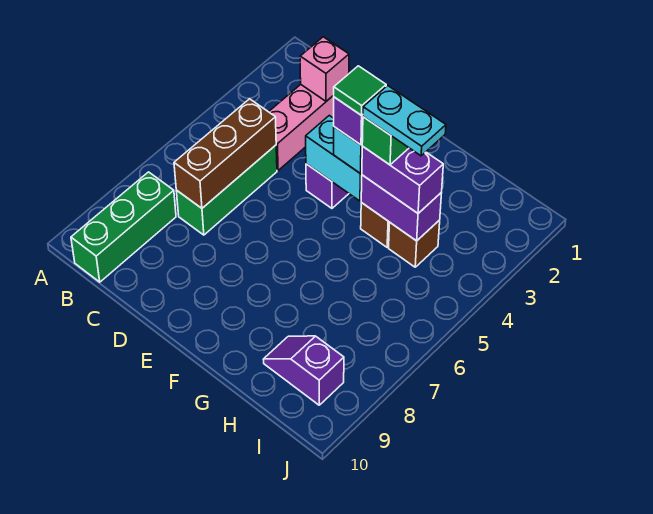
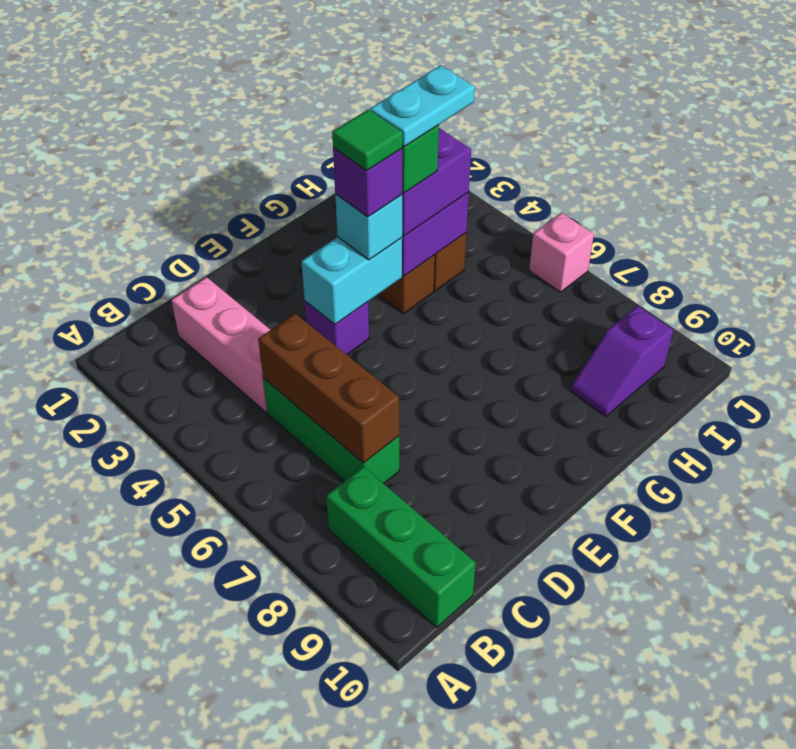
pink 1x1 brick [300,37,349,101] -> pink 1x1 brick moved to [529,213,594,292]

